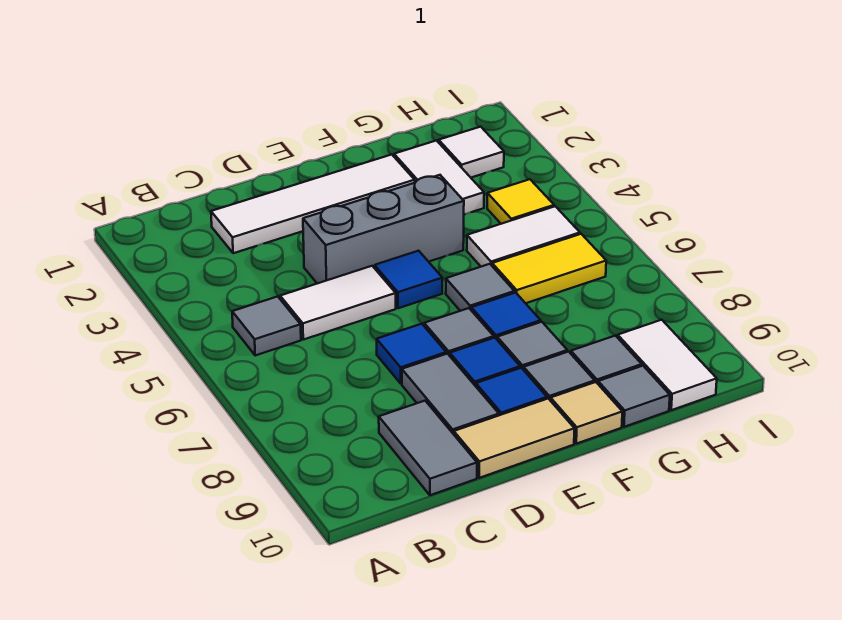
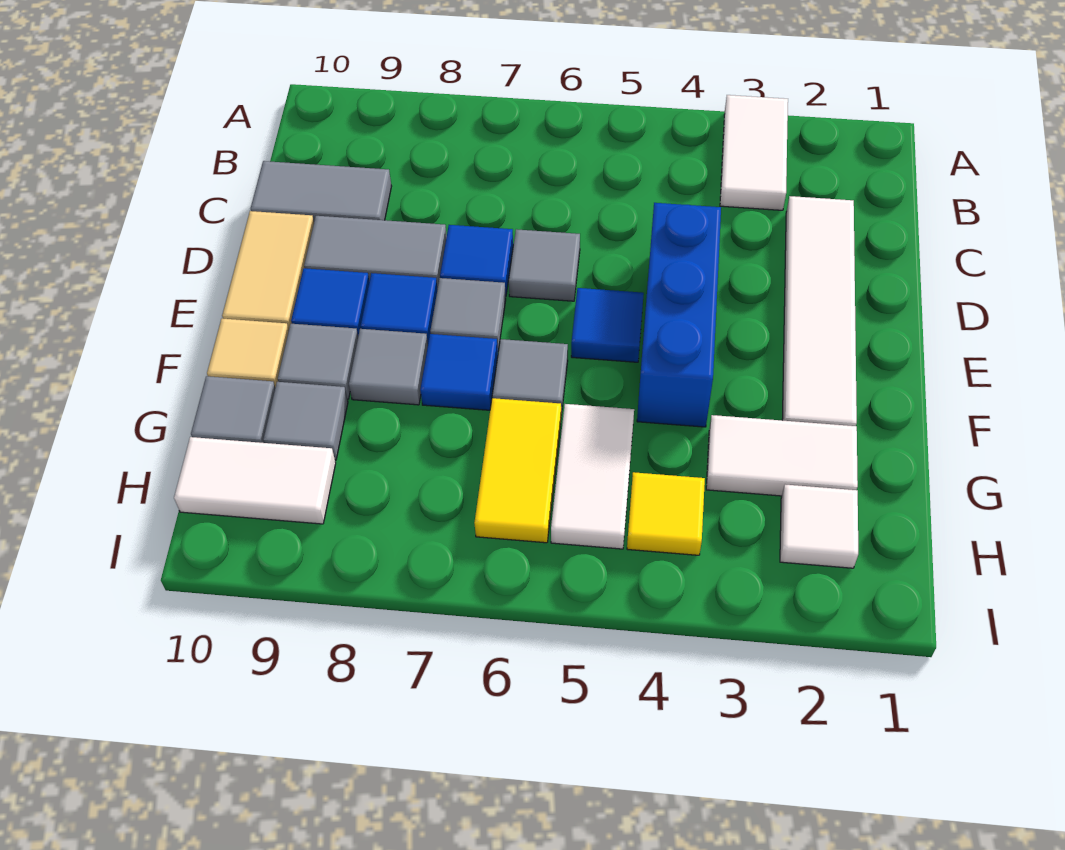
grey 1x1 tile [232,296,301,355] -> grey 1x1 tile moved to [509,229,580,301]
white 1x2 tile [280,266,396,340] -> white 1x2 tile moved to [720,95,788,210]
grey 1x3 brick [303,175,464,284] -> blue 1x3 brick [637,203,721,427]

